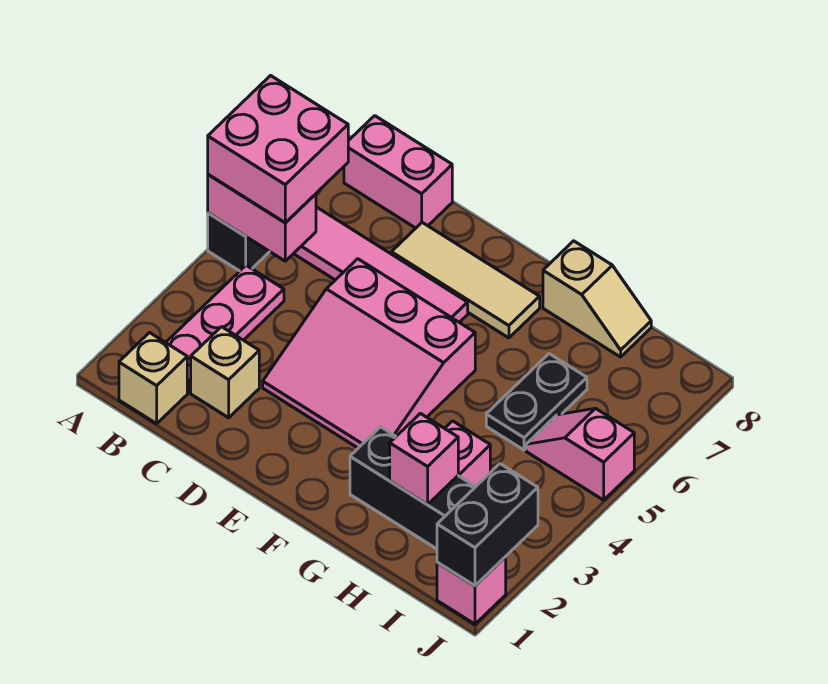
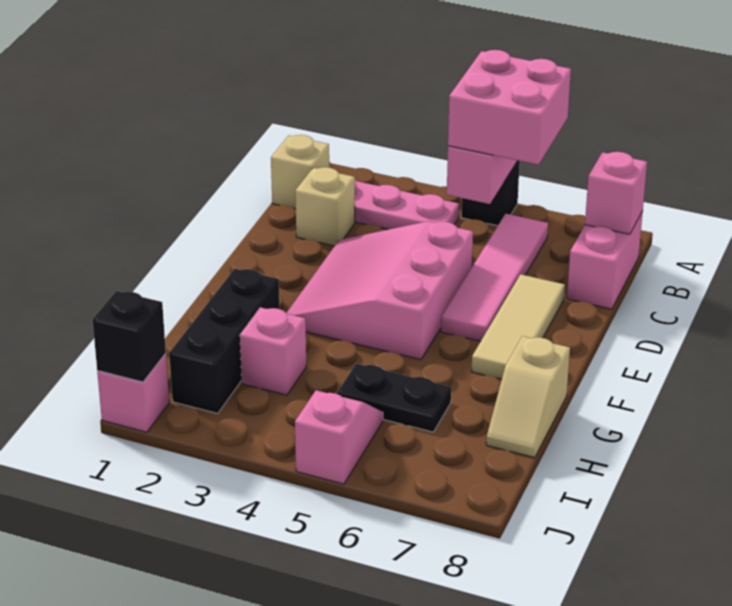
pink 1x1 brick [390,414,458,504] -> pink 1x1 brick moved to [585,152,647,234]
black 1x2 brick [437,464,538,586] -> black 1x1 brick [92,291,166,382]

